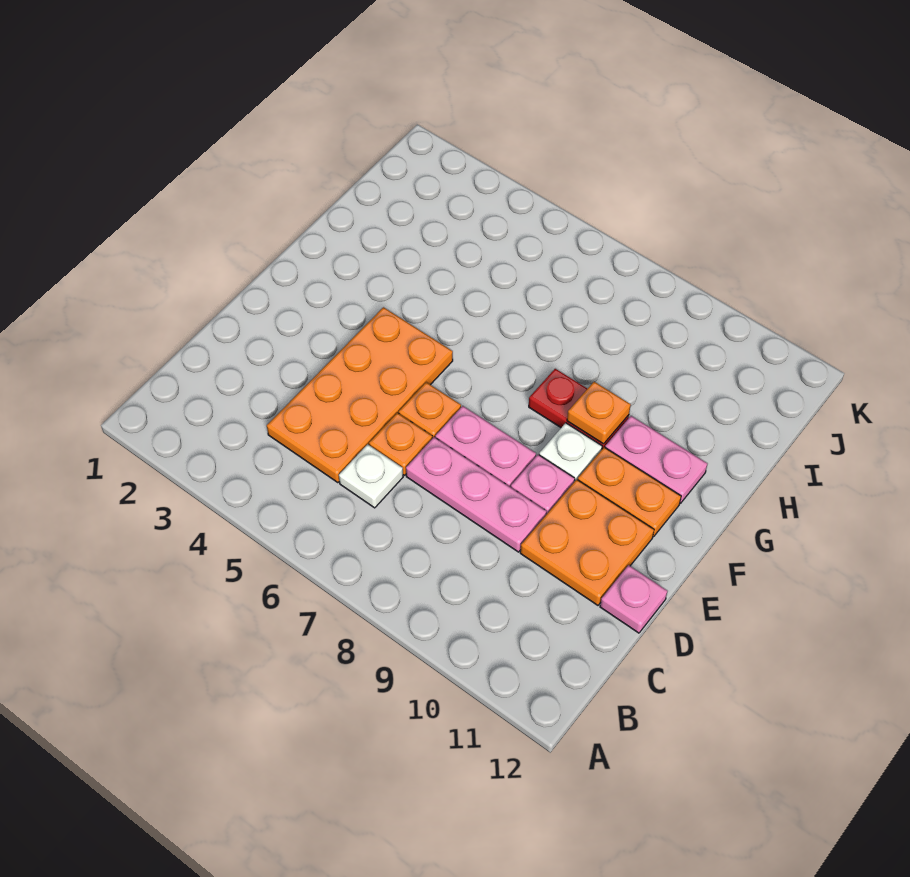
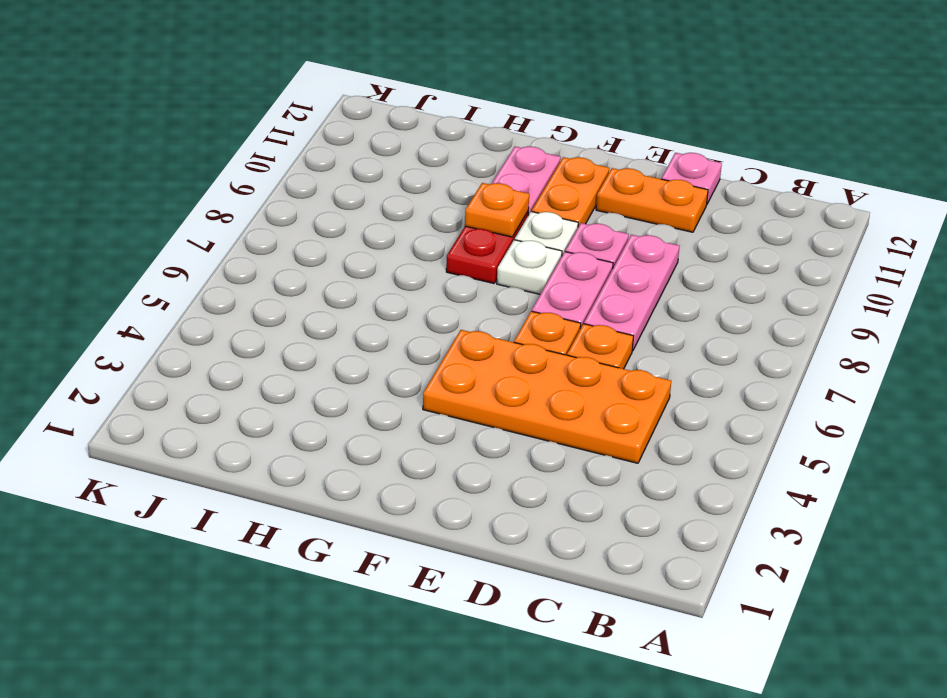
white 1x1 plate [339,444,403,508] -> white 1x1 plate moved to [497,240,562,294]
orange 2x2 plate [520,480,654,605] -> orange 1x2 plate [596,168,708,232]

